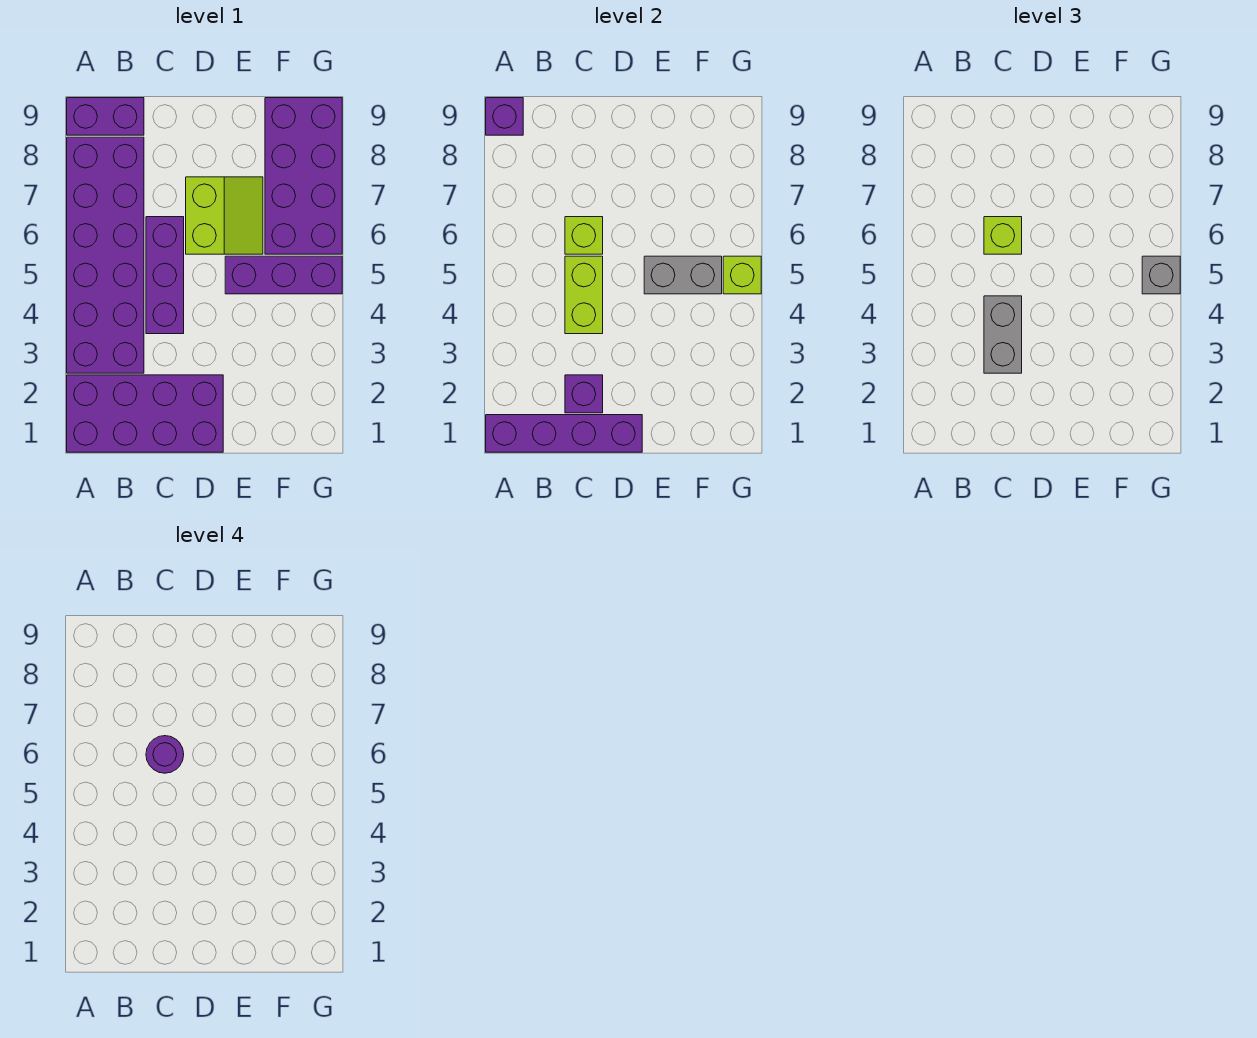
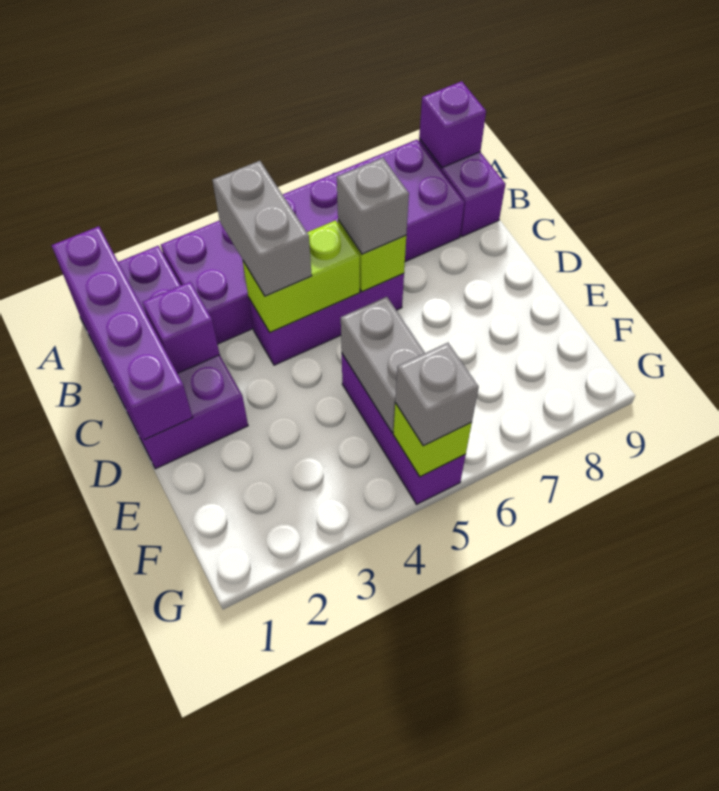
grey 1x2 brick [984,296,1022,373] -> grey 1x2 brick turned to [213,161,312,296]
lime 1x1 brick [984,217,1022,254] -> grey 1x1 brick [337,158,409,254]
purple 1x1 round brick [146,736,184,773] -> none
lime 2x2 slope [186,177,263,254] -> none
purple 2x4 brick [265,98,342,254] -> none

